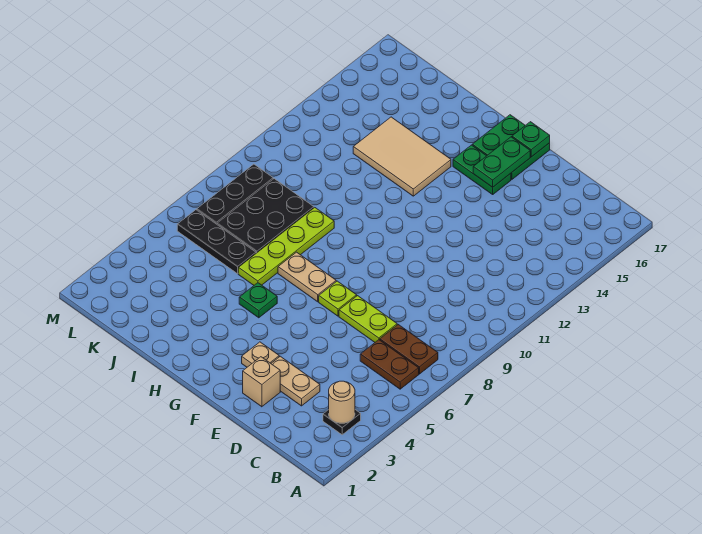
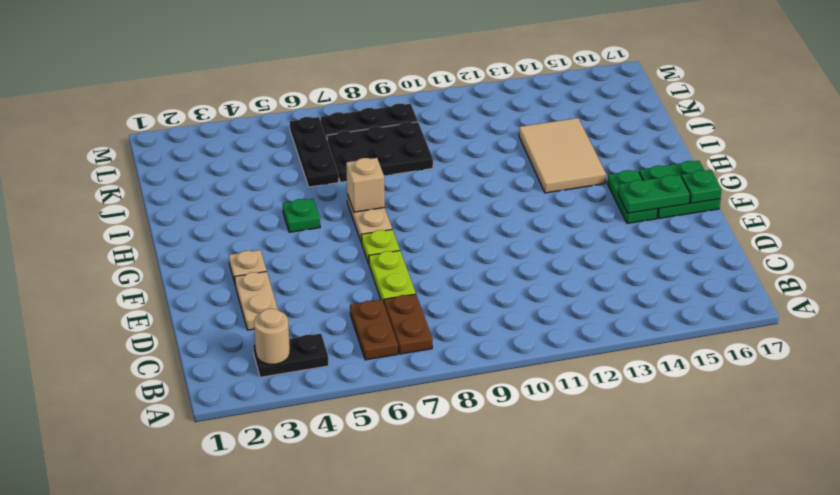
black 1x1 plate [323,410,361,435] -> black 1x2 plate [253,334,329,377]
tan 1x1 brick [243,357,280,407] -> tan 1x1 brick moved to [346,158,385,212]
lime 1x4 plate [238,208,334,285] -> none

